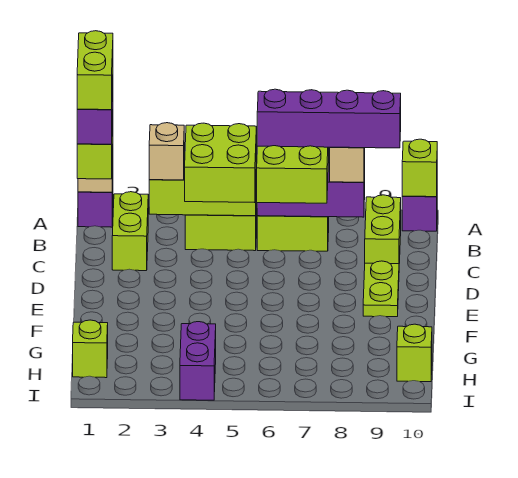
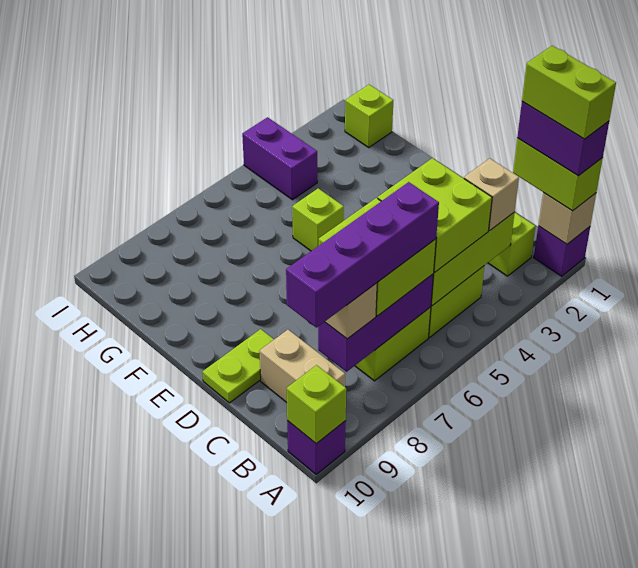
lime 1x2 brick [365,195,401,264] -> tan 1x2 brick [260,330,345,402]
lime 1x2 plate [363,261,399,317] -> lime 1x2 plate turned to [202,329,274,403]
lime 1x1 brick [397,324,432,382] -> lime 1x1 brick moved to [292,188,344,251]

